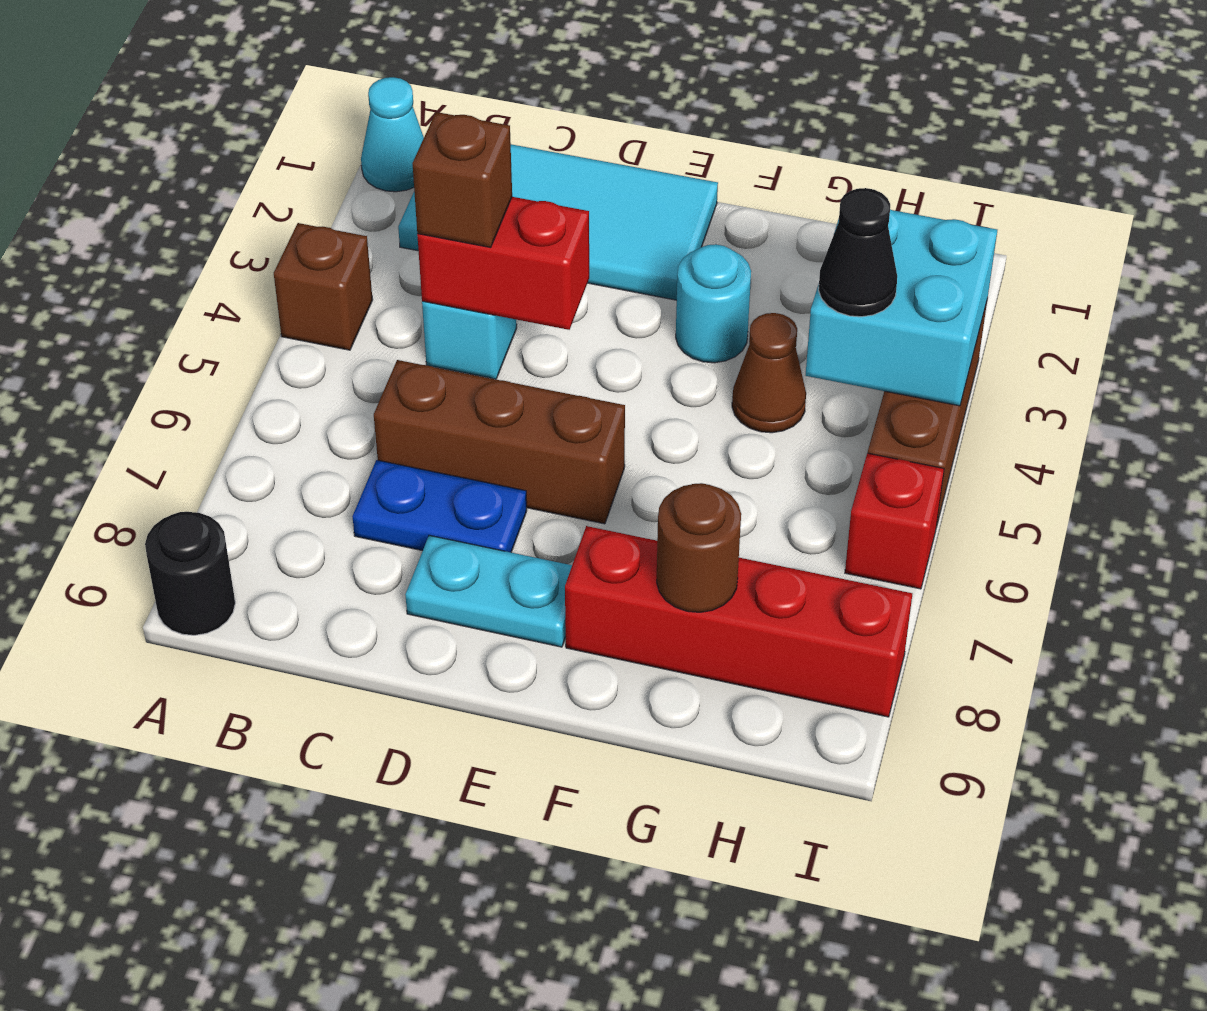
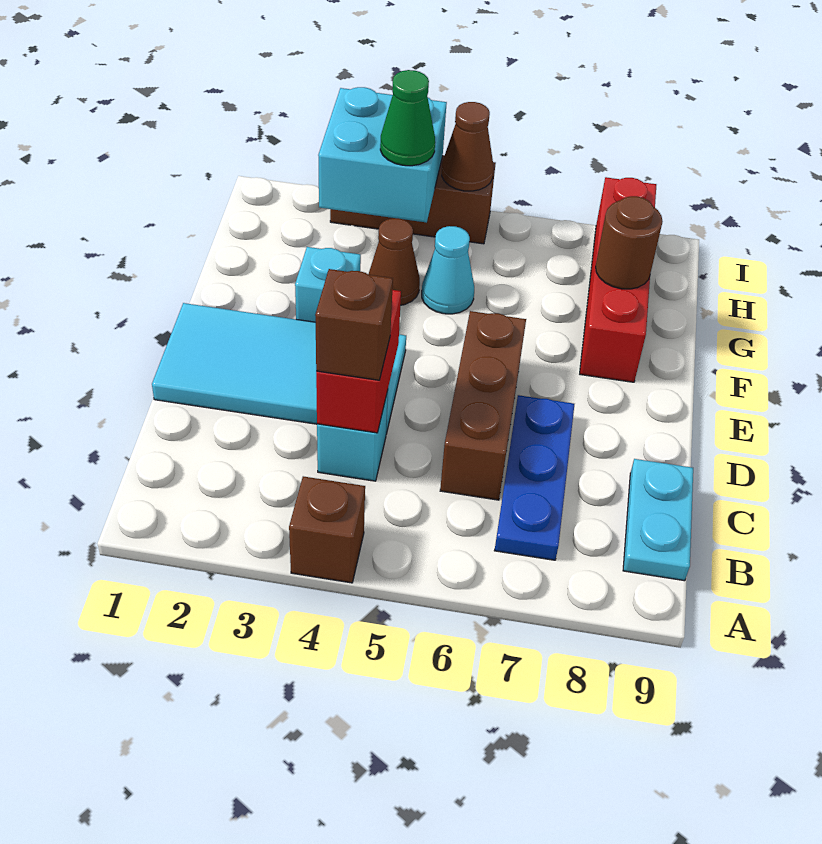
cyan 1x1 cone [361,77,424,192] -> cyan 1x1 cone moved to [422,226,474,314]
black 1x1 round brick [145,512,235,635] -> none
cyan 2x4 tile [398,144,718,300] -> cyan 2x4 tile turned to [152,303,406,434]
blue 1x2 plate [352,460,527,552] -> blue 1x3 plate [494,395,574,560]
cyan 1x2 plate [405,535,572,647] -> cyan 1x2 plate moved to [623,459,693,581]
cyan 1x1 round brick [676,244,751,363] -> cyan 1x1 brick [295,247,361,322]
black 1x1 cone [818,188,897,317] -> green 1x1 cone [380,70,435,166]
none -> brown 1x1 cone [442,102,494,191]
red 1x1 brick [845,453,944,589] -> none

